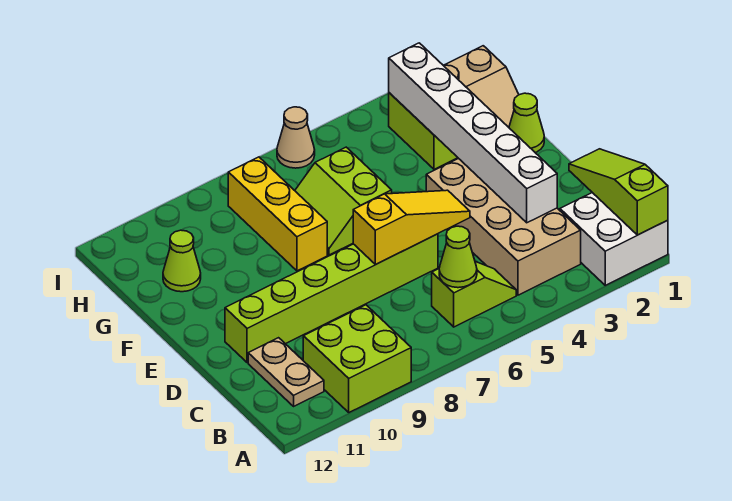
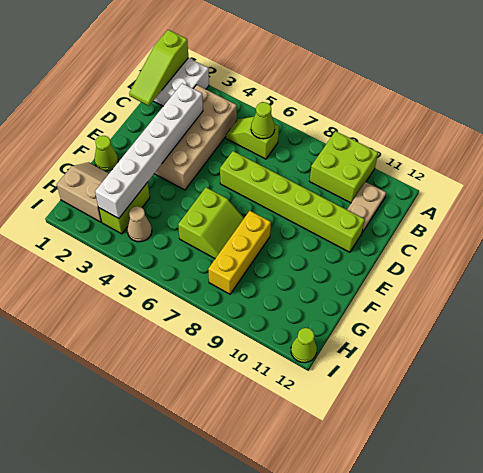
yellow 1x3 slope [353,190,470,264] -> none
lime 1x1 cone [163,230,201,292] -> lime 1x1 cone moved to [291,328,317,363]
tan 1x1 cone [277,107,315,168] -> tan 1x1 cone moved to [127,206,152,242]

